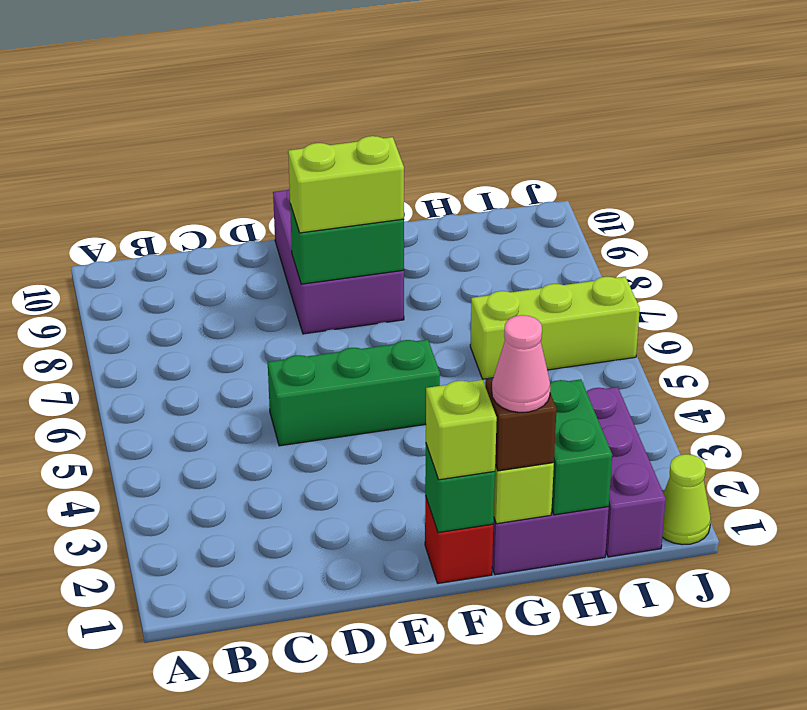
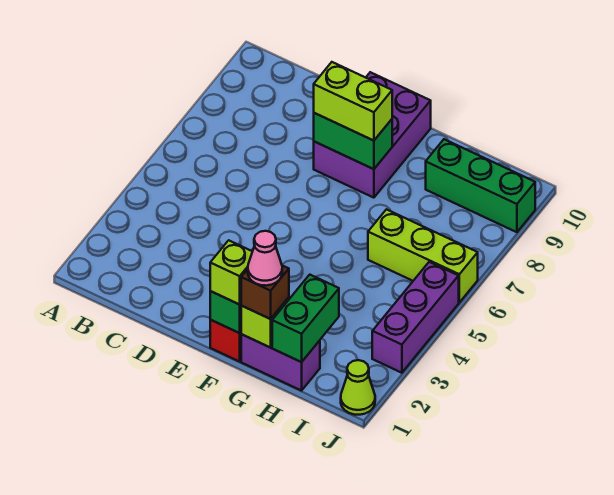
green 1x3 brick [268,339,440,446] -> green 1x3 brick moved to [426,139,535,232]
purple 1x3 brick [586,387,666,557] -> purple 1x3 brick moved to [372,262,459,373]

